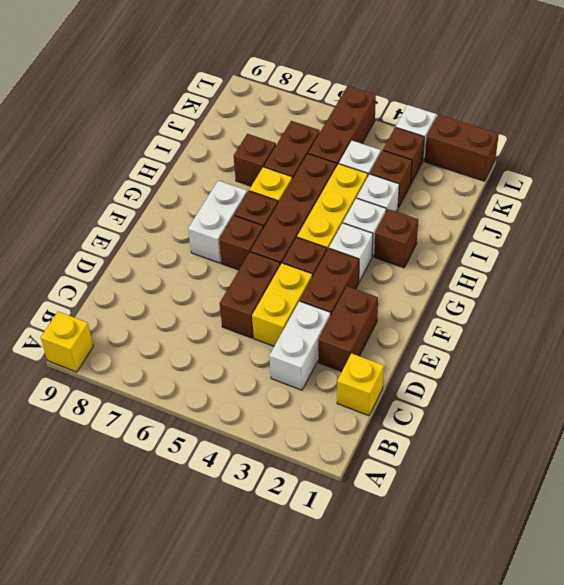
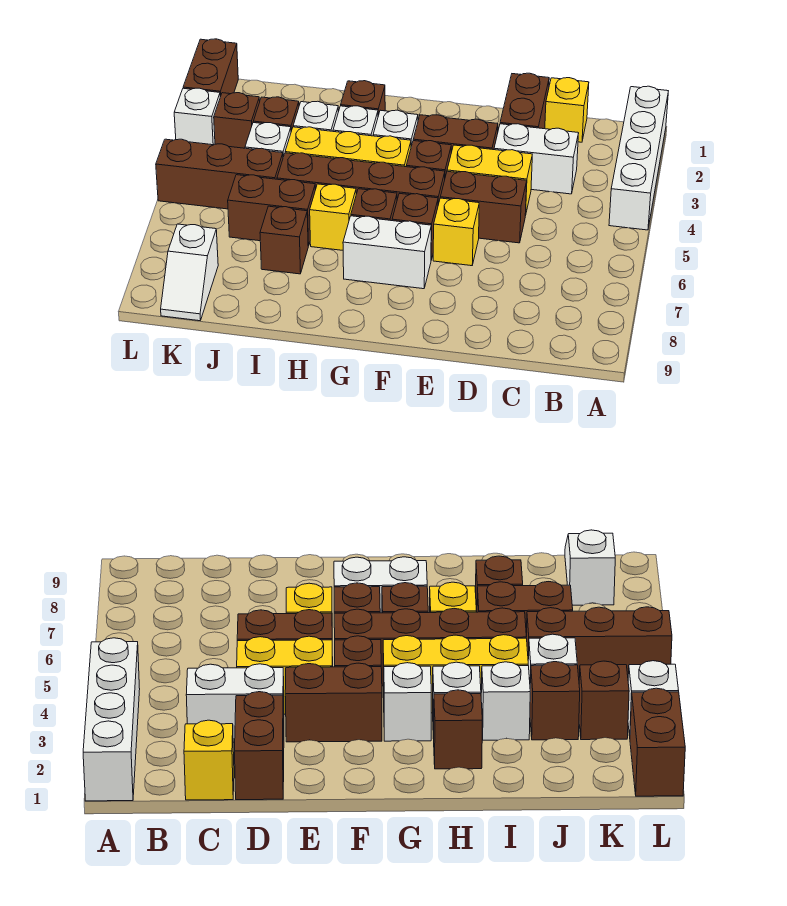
none -> white 1x4 brick [609,86,668,230]
yellow 1x1 brick [41,311,93,372] -> yellow 1x1 brick moved to [433,198,479,266]
brown 1x2 brick [318,286,378,371] -> brown 1x2 brick turned to [500,73,549,129]
none -> white 1x2 slope [161,224,218,321]

